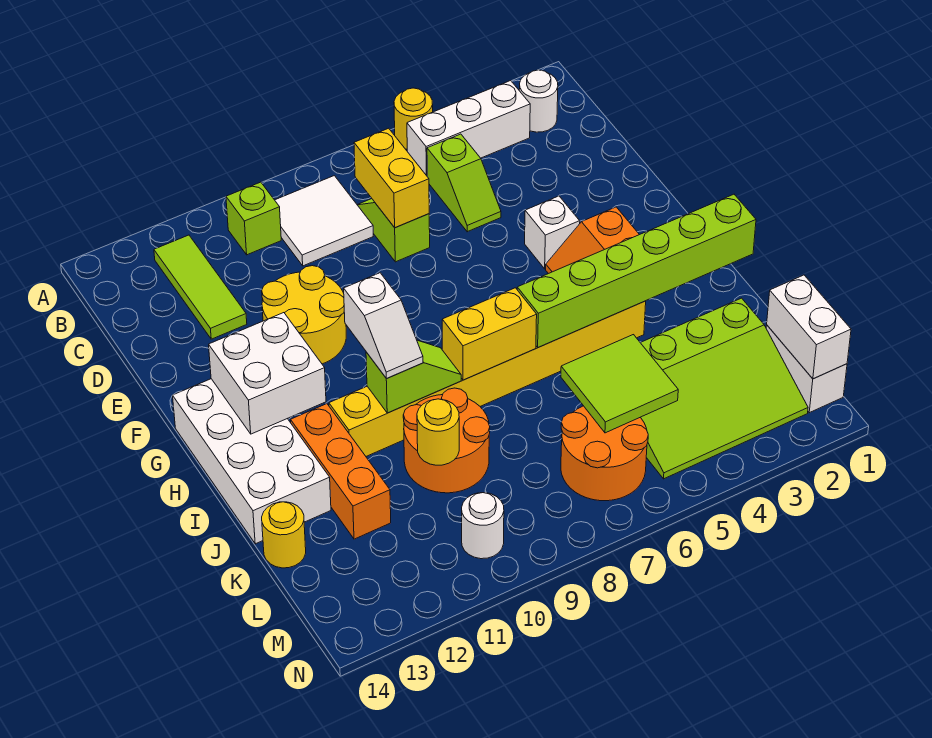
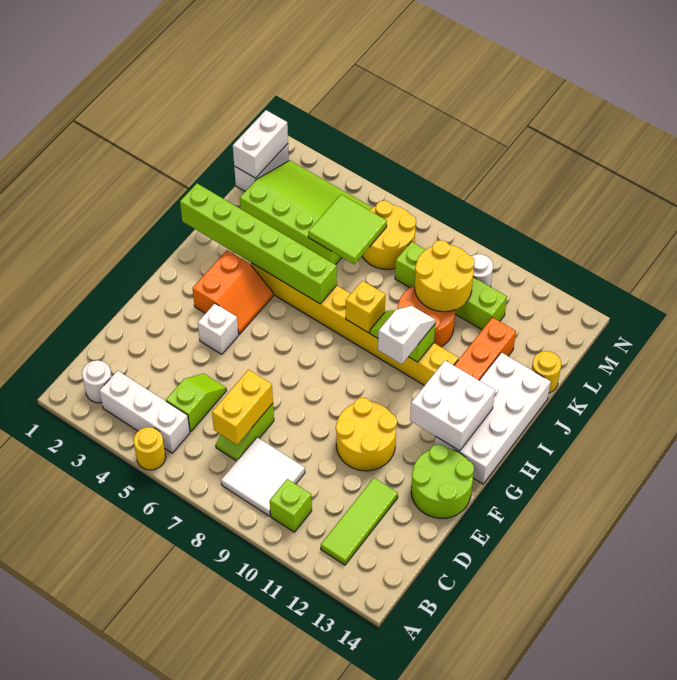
none -> lime 2x2 round brick [411,444,474,518]
yellow 1x2 brick [442,288,537,380] -> yellow 1x1 brick [346,281,385,333]
yellow 1x1 round brick [417,399,459,465] -> yellow 2x2 round brick [415,240,475,312]
orange 2x2 round brick [561,406,648,501] -> yellow 2x2 round brick [362,200,416,269]
none -> lime 1x4 brick [395,242,507,330]

